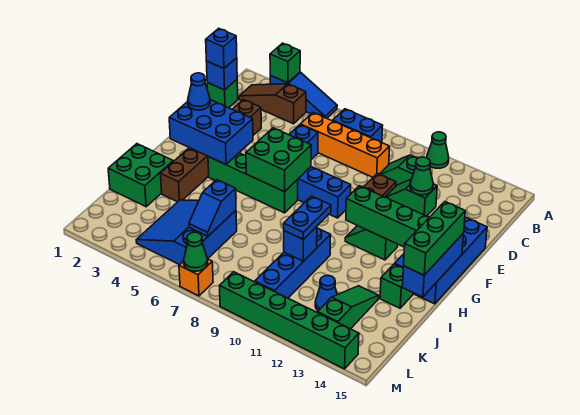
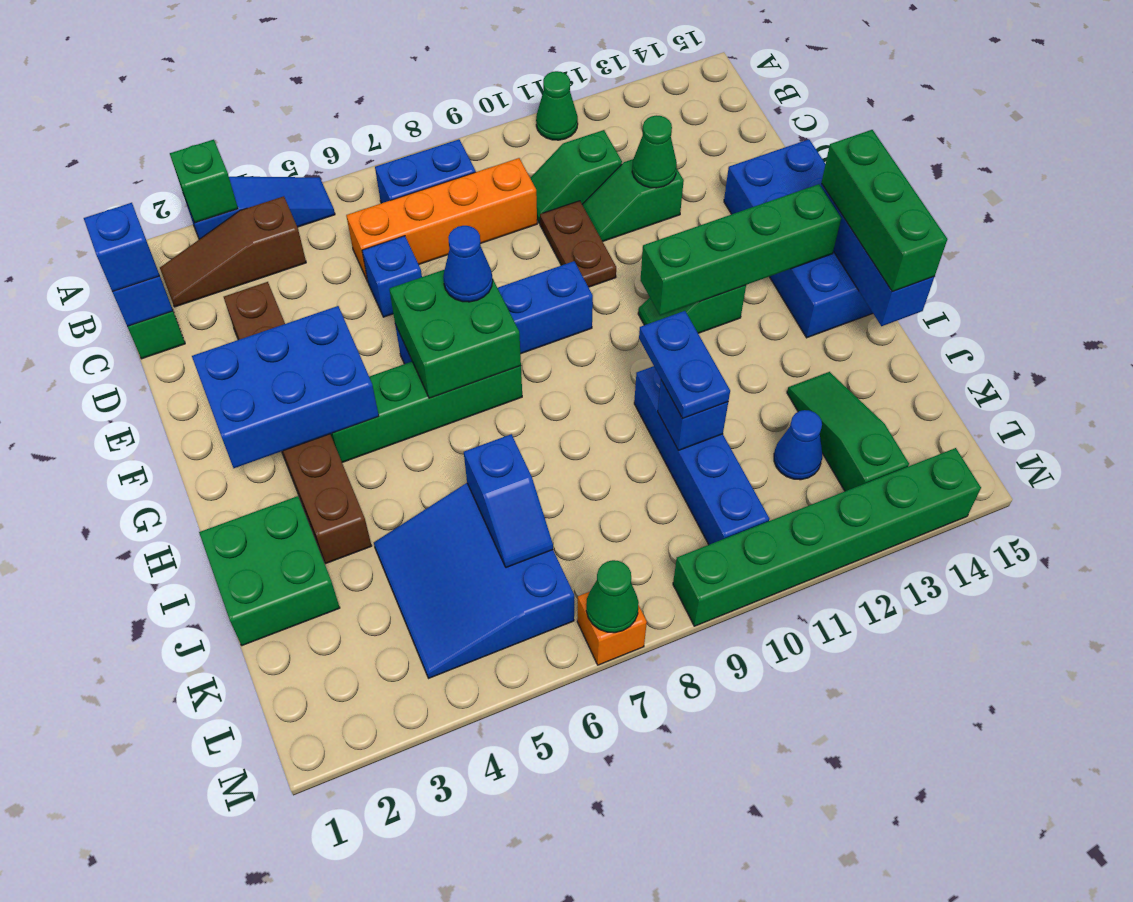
blue 1x1 cone [188,73,210,110] -> blue 1x1 cone moved to [443,226,493,302]
green 1x1 brick [380,264,413,308] -> none

